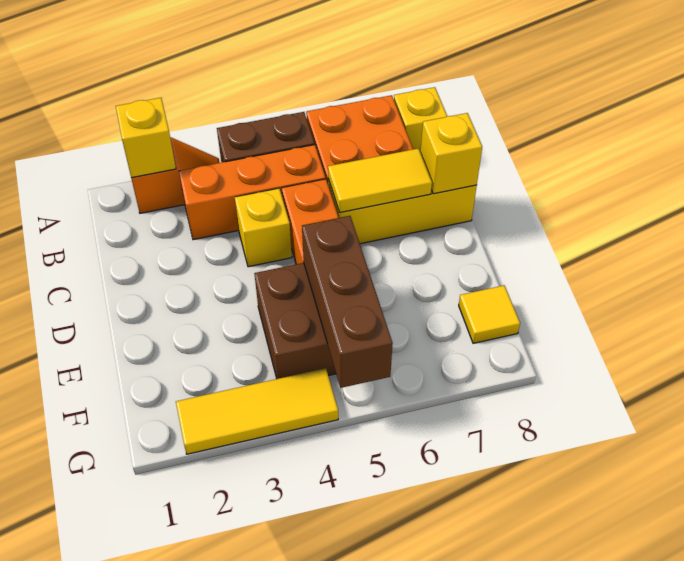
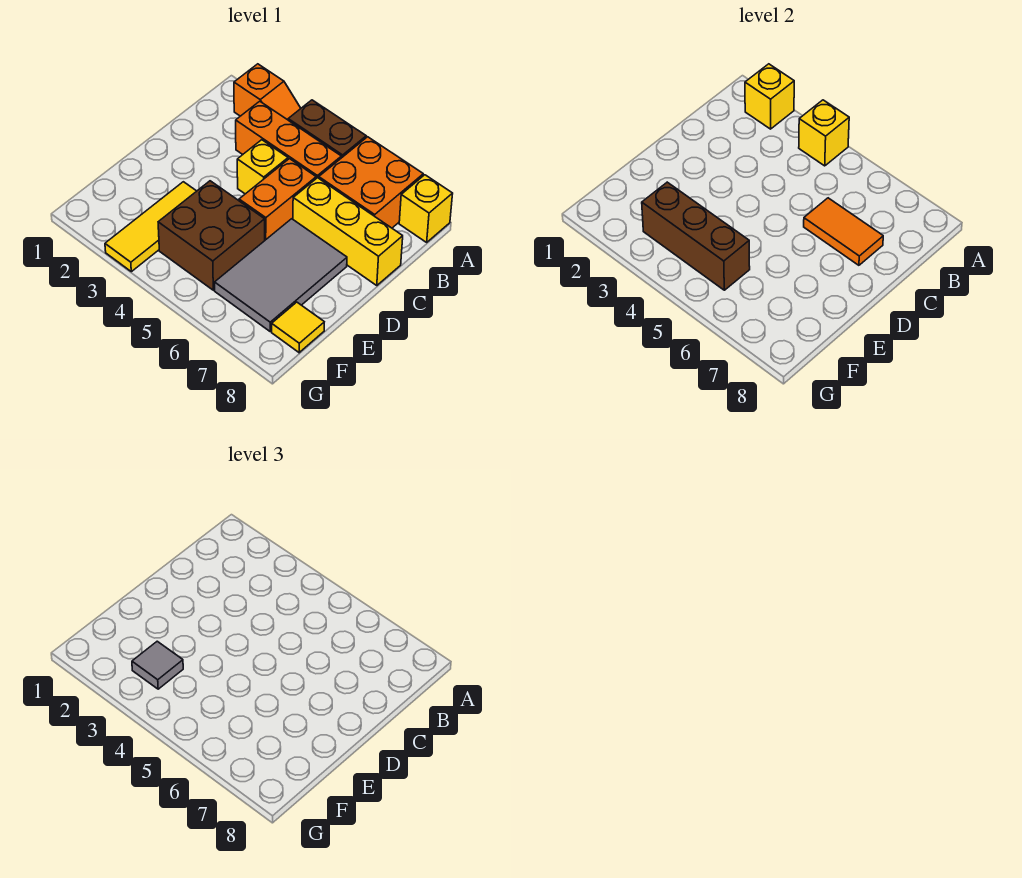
yellow 1x2 tile [328,148,432,213] -> orange 1x2 tile [804,198,883,265]
yellow 1x1 brick [421,113,482,194] -> yellow 1x1 brick moved to [799,100,849,166]
none -> grey 2x3 tile [215,219,347,331]
brown 1x3 brick [302,216,393,388] -> brown 1x3 brick turned to [642,182,750,290]
none -> grey 1x1 tile [132,641,183,689]
yellow 1x3 tile [176,368,338,454] -> yellow 1x3 tile turned to [105,182,196,272]

